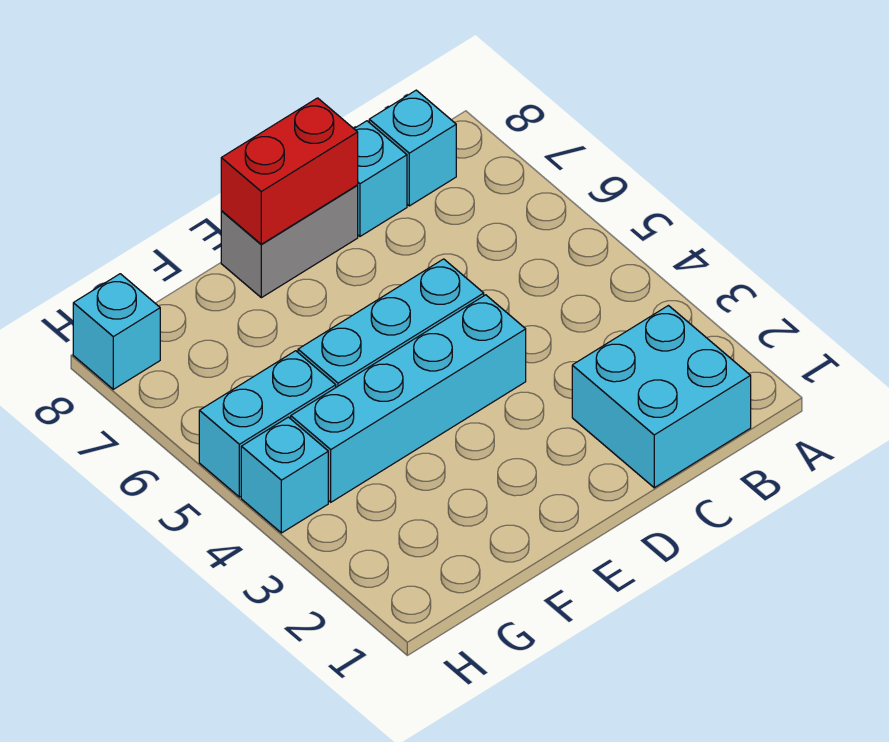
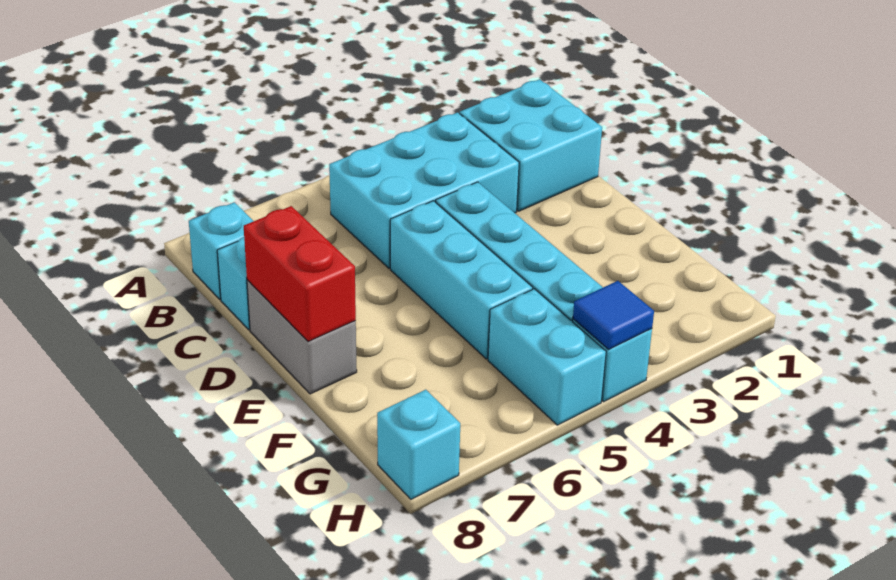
none -> cyan 2x3 brick [329,112,519,268]
none -> blue 1x1 tile [573,281,654,349]

